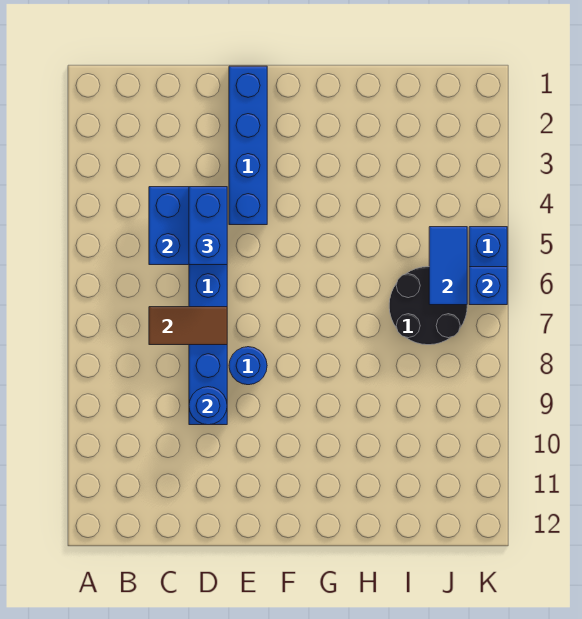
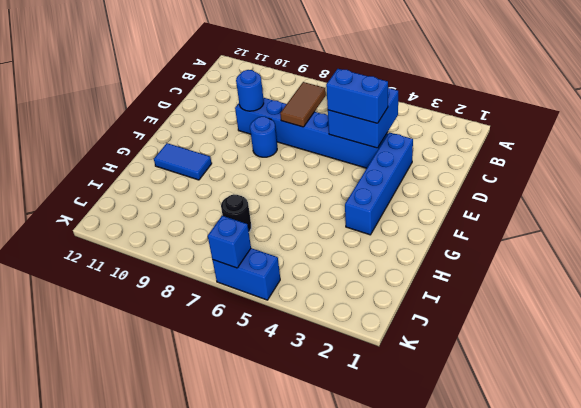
blue 1x4 brick [229,66,267,225] -> blue 1x4 brick turned to [345,132,413,235]
black 2x2 round brick [389,267,467,345] -> black 1x1 round brick [221,194,251,232]
blue 1x2 tile [429,227,467,305] -> blue 1x2 tile moved to [154,143,212,180]

